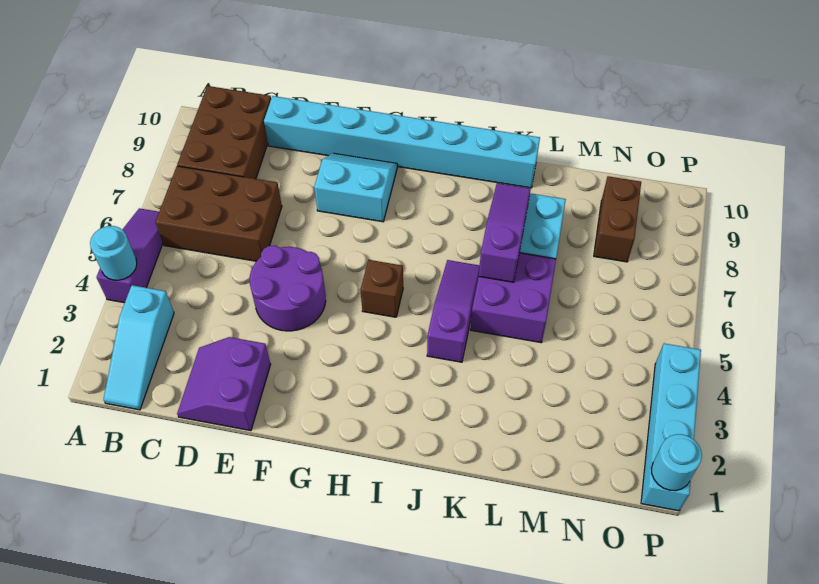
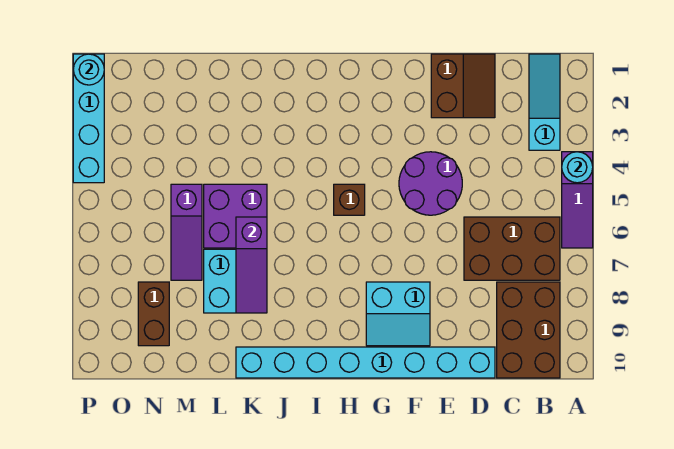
purple 2x2 slope [177,337,271,431] -> brown 2x2 slope [431,54,495,118]
purple 1x3 slope [427,260,480,362] -> purple 1x3 slope moved to [171,184,202,280]

